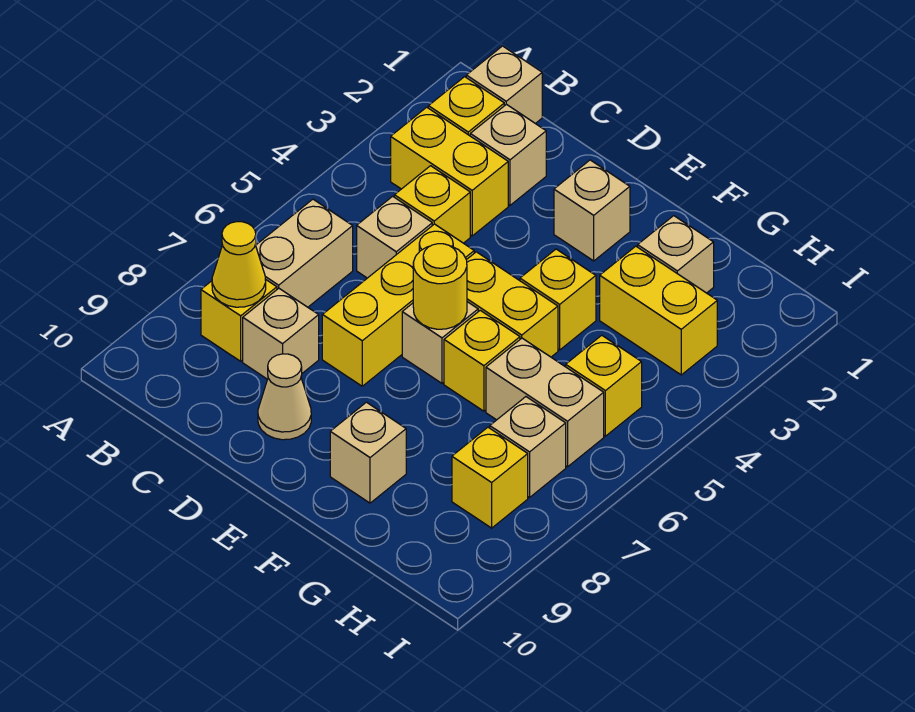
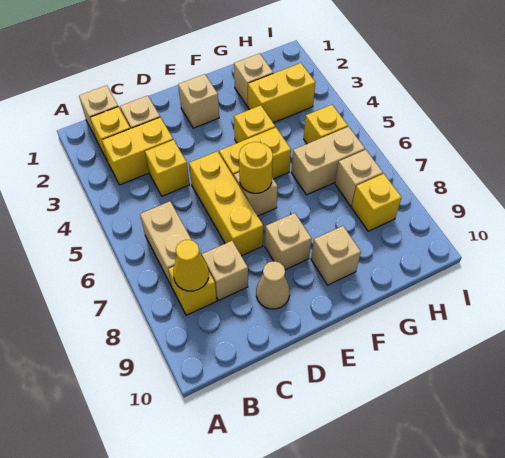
tan 1x1 brick [357,196,432,278] -> tan 1x1 brick moved to [265,213,312,270]
yellow 1x1 brick [444,310,520,411] -> none

